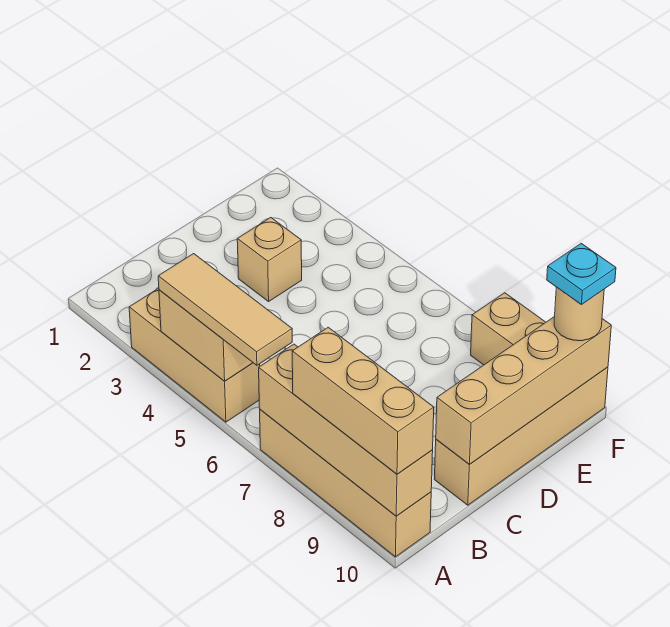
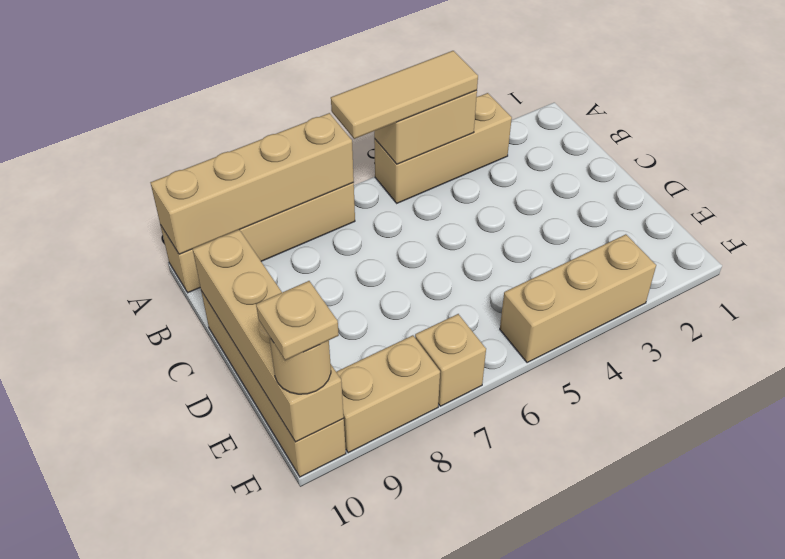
tan 1x3 brick [292,327,434,474] -> tan 1x3 brick moved to [500,234,656,363]
tan 1x1 brick [237,218,302,301] -> tan 1x1 brick moved to [415,314,486,406]
cyan 1x1 plate [547,243,616,305] -> tan 1x1 plate [256,281,339,360]

